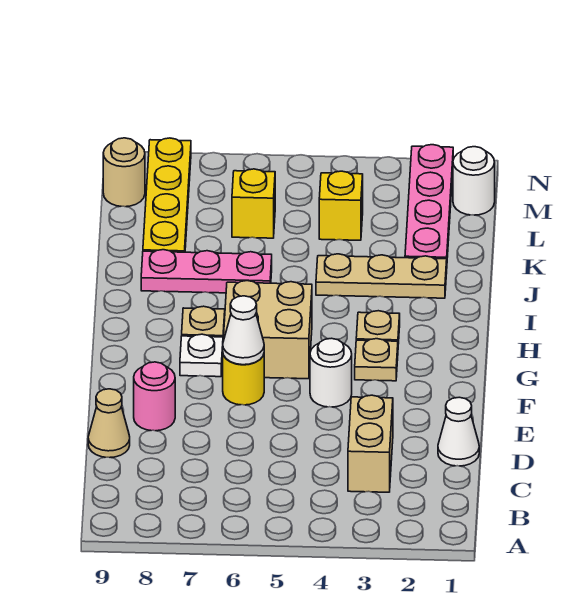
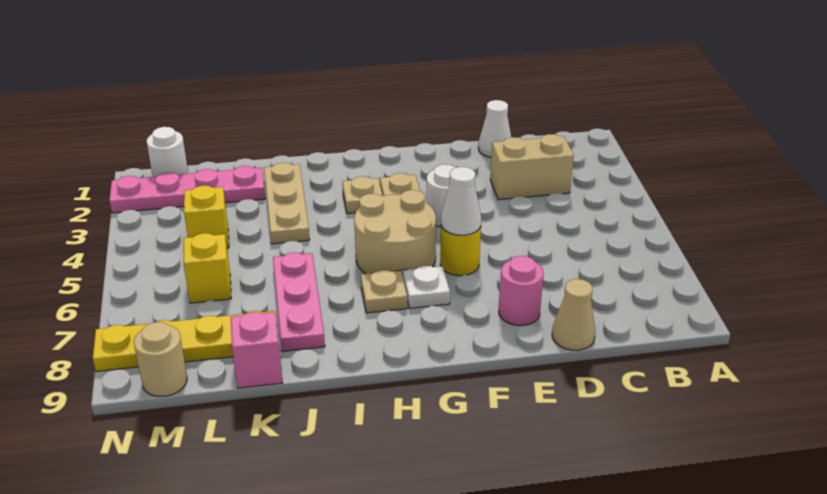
tan 2x2 brick [224,281,312,379] -> tan 2x2 round brick [354,190,436,277]
none -> pink 1x1 brick [231,312,283,388]

